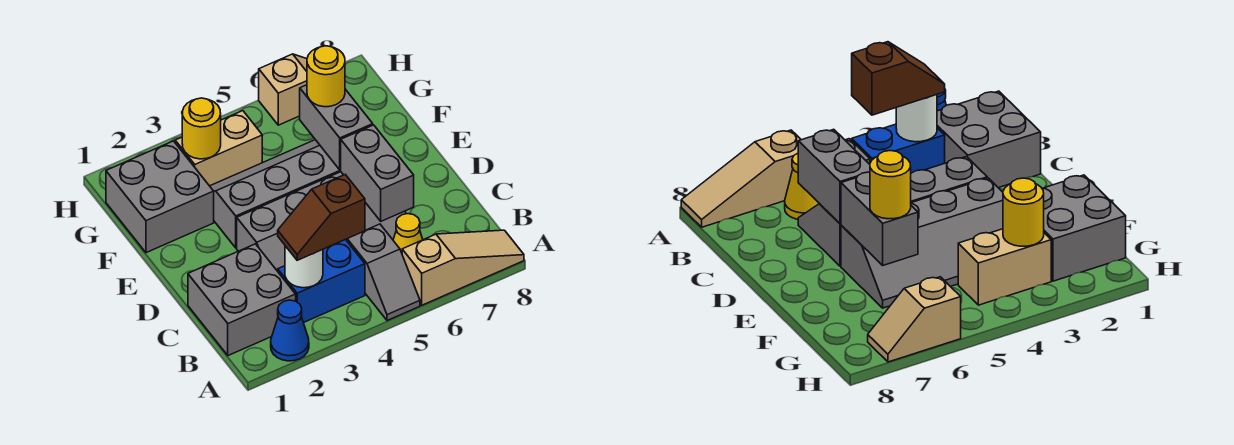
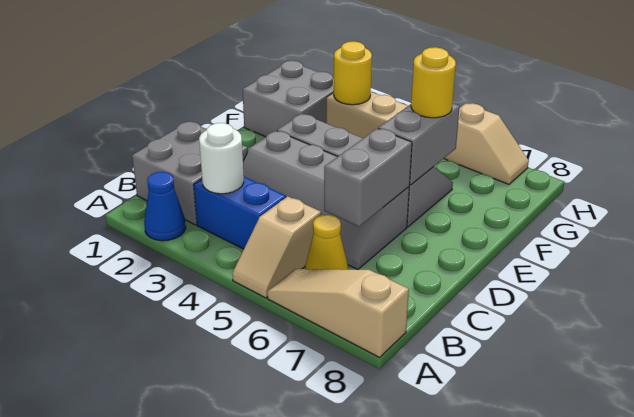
grey 1x2 slope [347,224,420,321] -> tan 1x2 slope [232,197,321,298]
tan 1x3 slope [402,230,524,305] -> tan 1x3 slope turned to [267,269,409,357]
brown 1x2 slope [278,175,365,260] -> none

